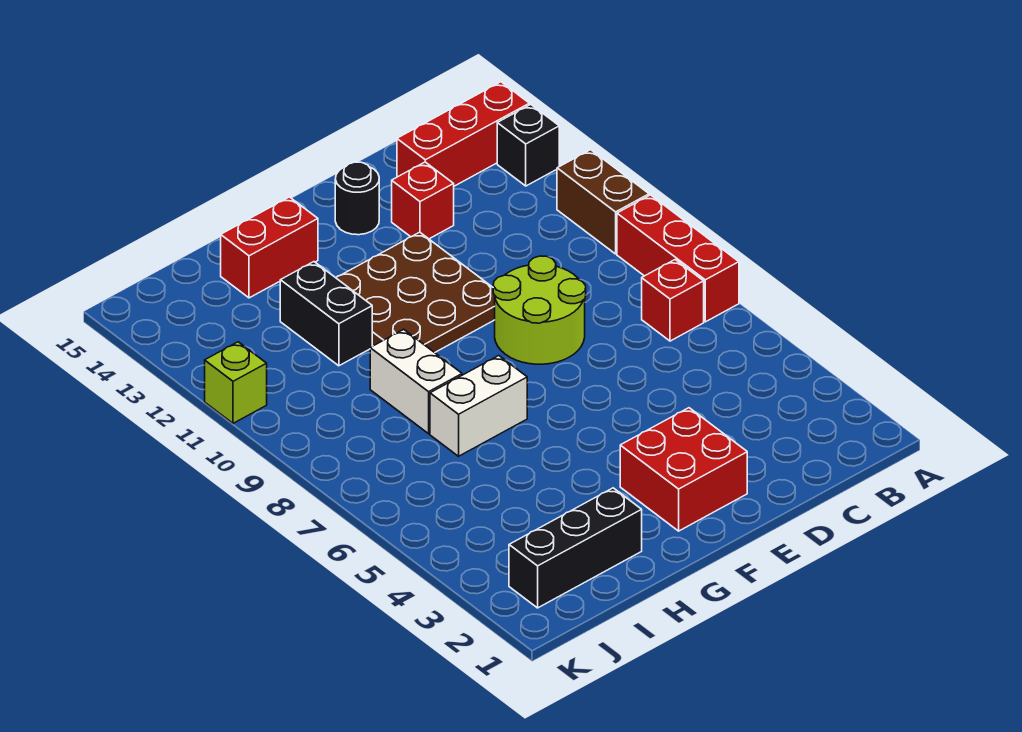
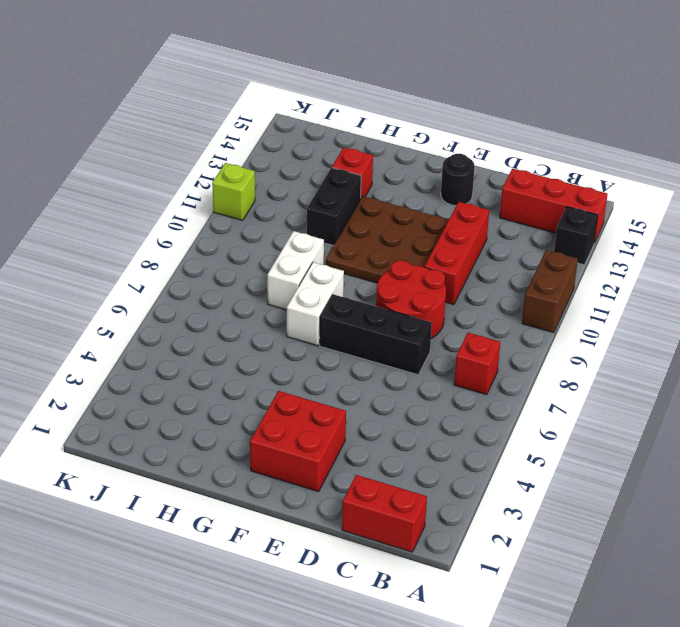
red 1x3 brick [617,195,739,322] -> red 1x3 brick moved to [424,202,489,305]
lime 2x2 round brick [493,256,586,364] -> red 2x2 round brick [376,260,446,339]
red 1x1 brick [392,162,454,239] -> red 1x1 brick moved to [332,147,373,197]
white 1x2 brick [430,356,527,456] -> white 1x2 brick turned to [287,262,344,346]
red 1x2 brick [221,197,318,298] -> red 1x2 brick moved to [342,475,427,552]
black 1x3 brick [509,488,642,608] -> black 1x3 brick moved to [320,294,432,375]

